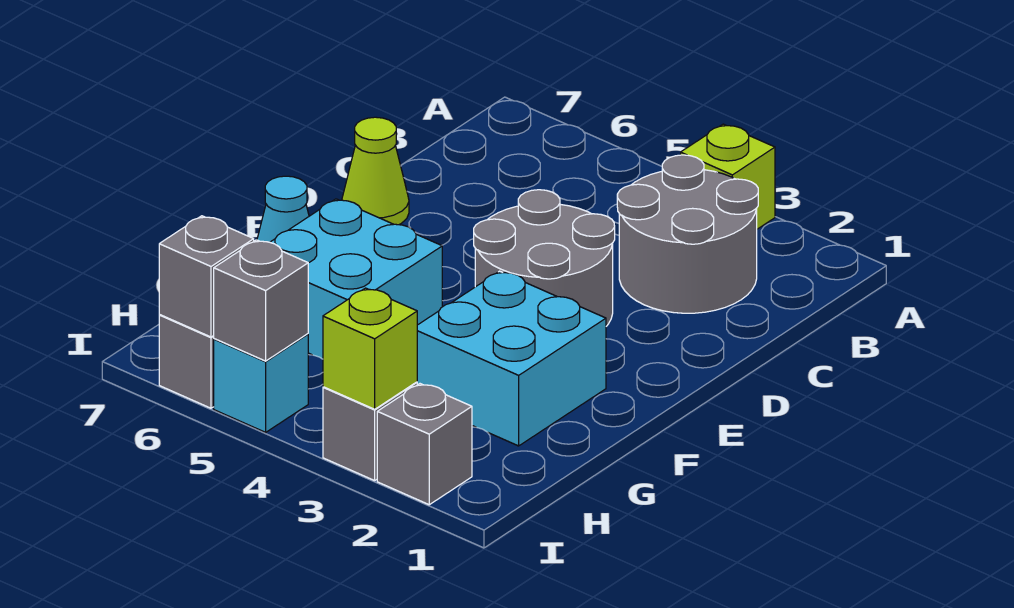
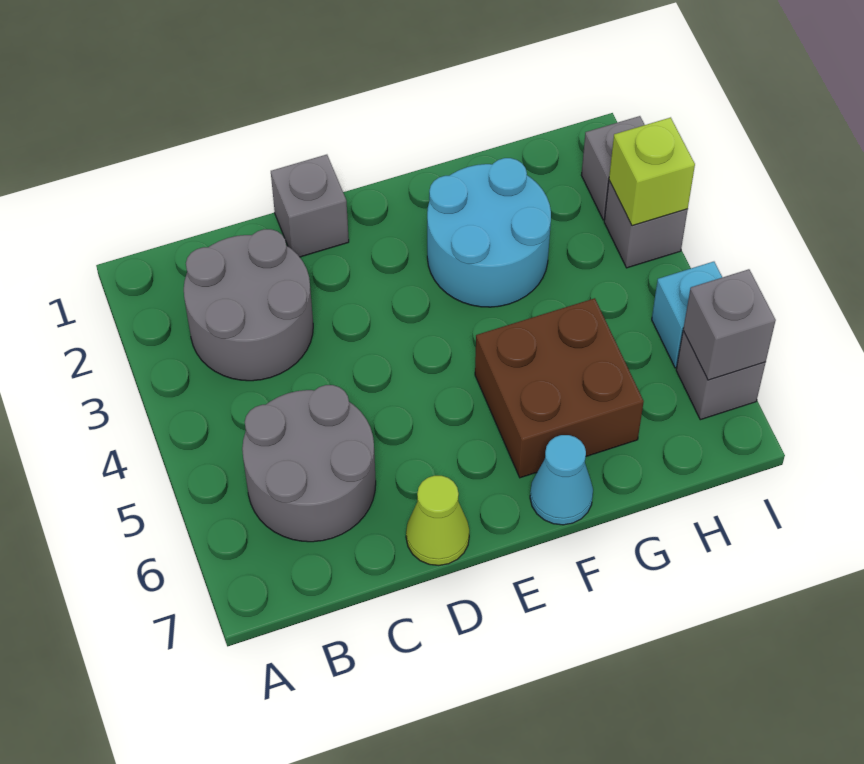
lime 1x1 brick [681,124,775,229] -> none
grey 2x2 round brick [474,190,615,326] -> grey 2x2 round brick moved to [242,385,376,542]
cyan 2x2 brick [417,271,606,446] -> cyan 2x2 round brick [427,158,551,307]
cyan 2x2 brick [270,199,442,359] -> brown 2x2 brick [475,298,644,478]
grey 1x1 brick [214,240,308,361] -> grey 1x1 brick moved to [271,155,349,257]

